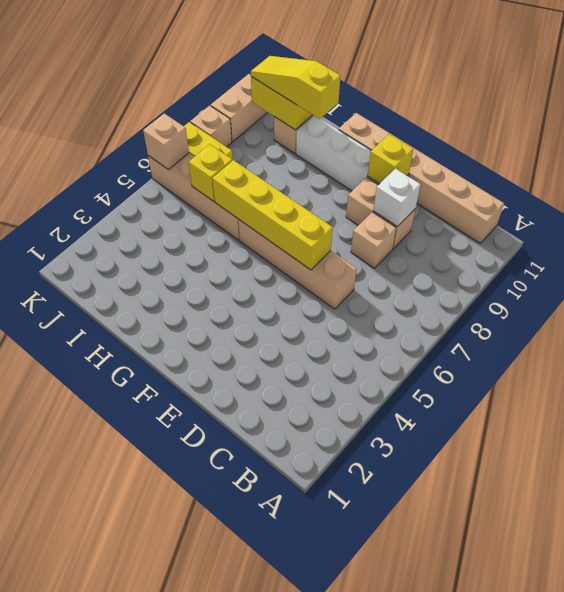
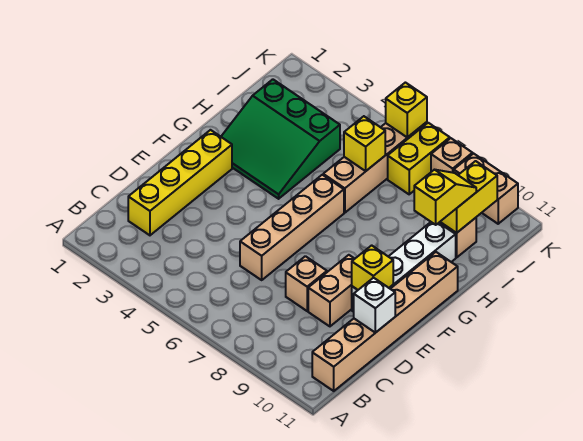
white 1x1 brick [373,169,420,227] -> white 1x1 brick moved to [354,278,395,333]
yellow 1x4 brick [212,160,333,270] -> yellow 1x4 brick moved to [128,130,232,235]
none -> green 3x3 slope [221,79,340,199]
yellow 1x3 slope [251,56,341,119] -> yellow 1x2 slope [414,170,476,225]
tan 1x1 brick [143,113,189,170] -> yellow 1x1 brick [386,83,427,137]

